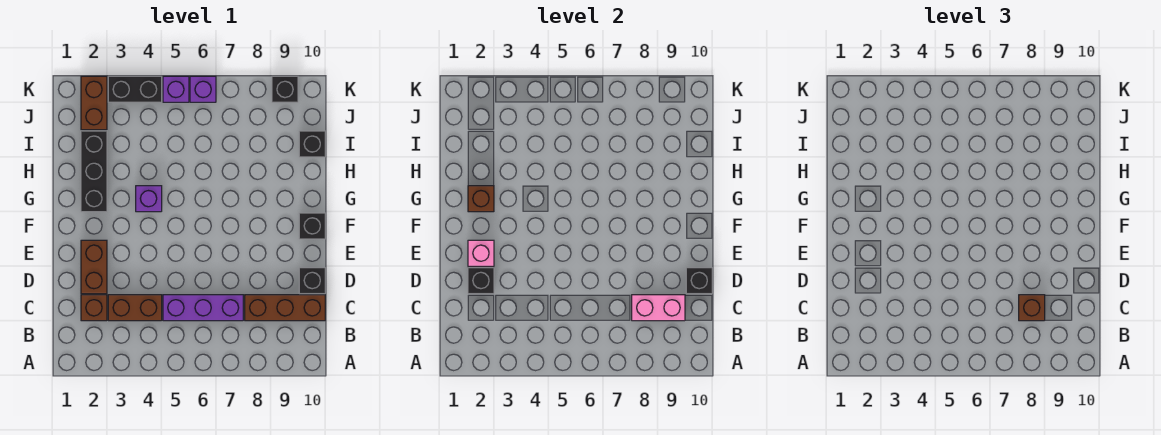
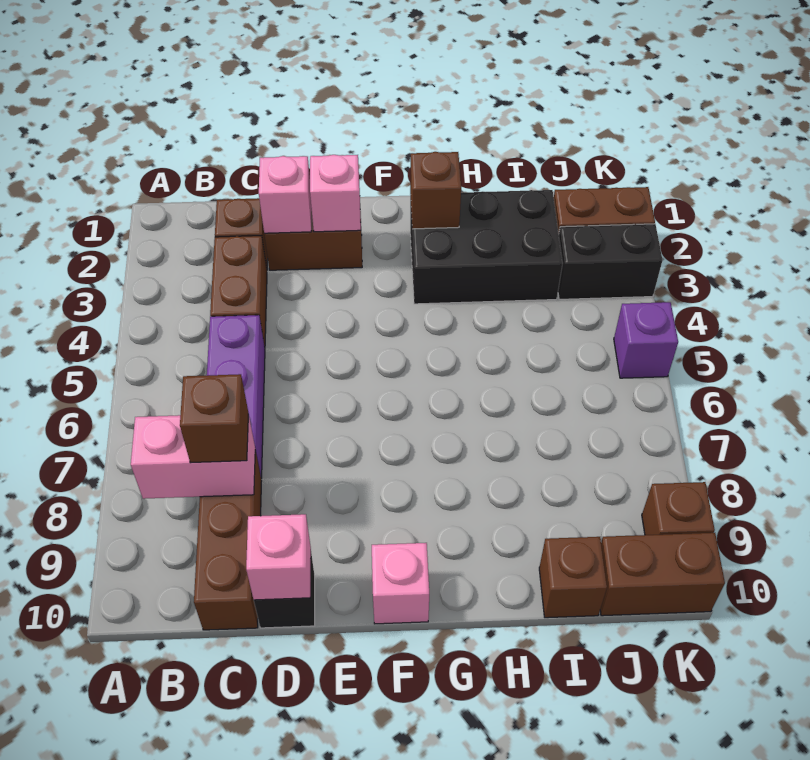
pink 1x2 brick [632,295,685,321] -> pink 1x2 brick turned to [131,414,255,499]
black 1x1 brick [468,268,494,294] -> pink 1x1 brick [259,156,311,233]
black 1x1 brick [686,268,712,294] -> pink 1x1 brick [246,514,311,600]
black 1x1 brick [299,213,325,239] -> pink 1x1 brick [372,543,429,624]
black 1x3 brick [81,131,107,212] -> black 2x3 brick [410,190,563,304]
purple 1x1 brick [136,186,162,212] -> none
black 1x1 brick [299,131,325,157] -> brown 1x1 brick [539,537,607,618]
none -> brown 1x2 brick [600,533,725,616]
black 1x2 brick [108,76,162,102] -> black 1x2 brick turned to [558,224,662,299]
purple 1x1 brick [190,76,216,102] -> none
black 1x1 brick [272,76,298,102] -> brown 1x1 brick [642,482,715,535]

